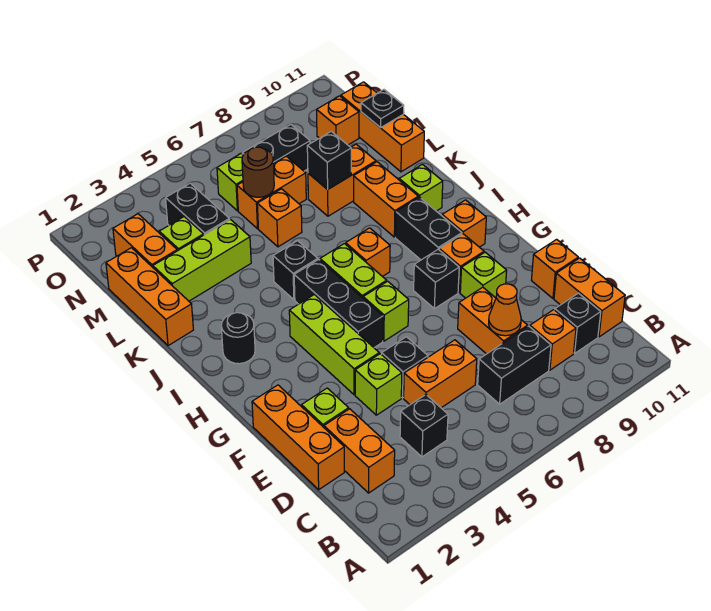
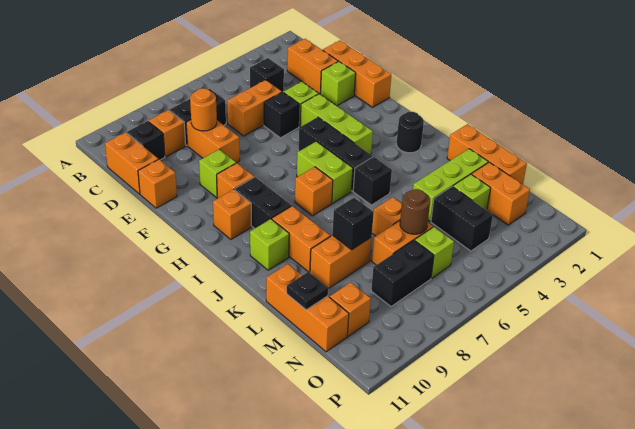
orange 1x1 cone [489,284,521,336] -> orange 1x1 round brick [190,88,217,131]
lime 1x1 brick [363,281,409,341] -> none
black 1x1 brick [414,249,459,309] -> none

